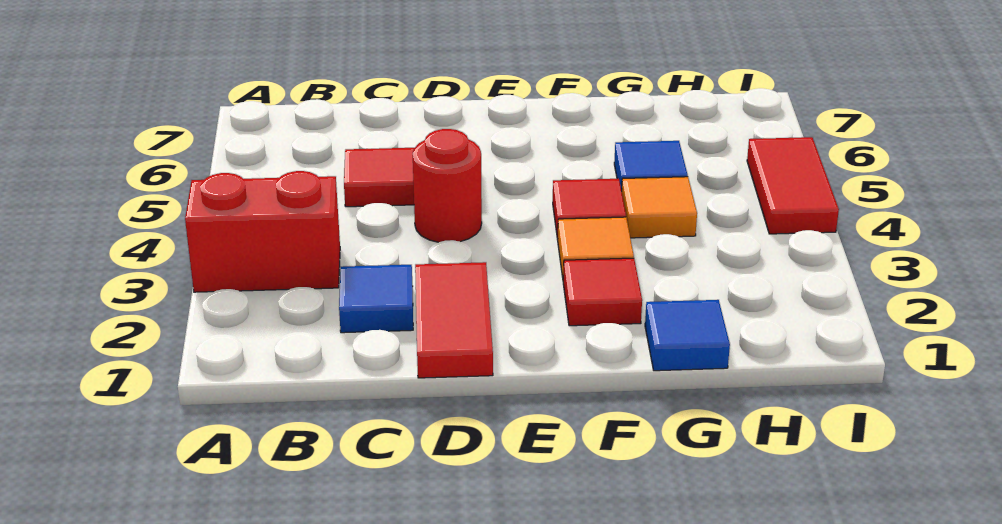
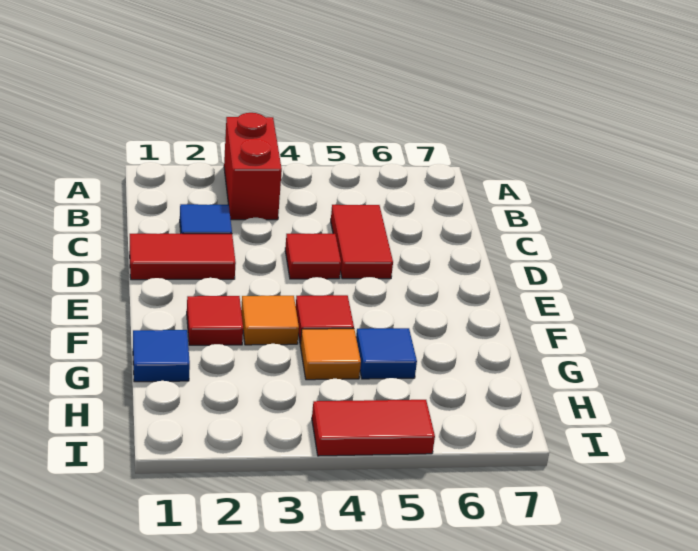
red 1x1 round brick [413,129,482,242] -> red 1x1 tile [285,234,341,279]

